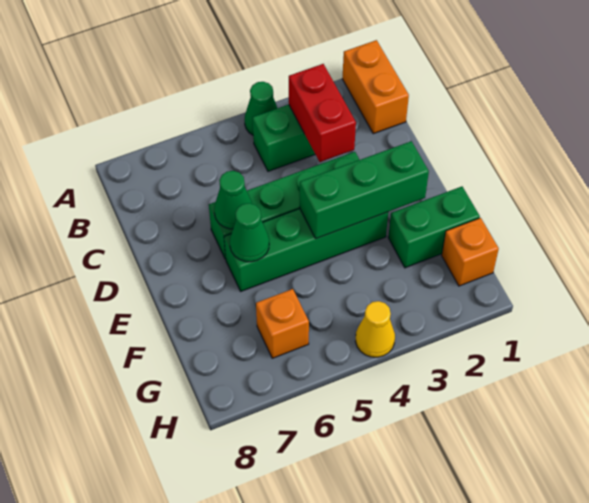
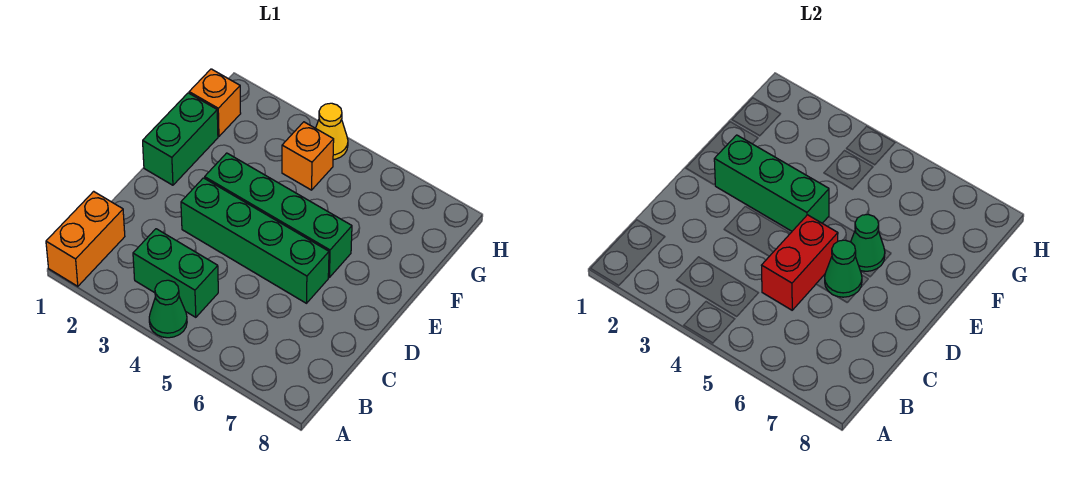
red 1x2 brick [289,64,356,162] -> red 1x2 brick moved to [761,215,838,310]
green 1x2 brick [388,187,480,268] -> green 1x2 brick turned to [143,93,218,185]
orange 1x1 brick [256,289,309,358] -> orange 1x1 brick moved to [282,122,334,190]

